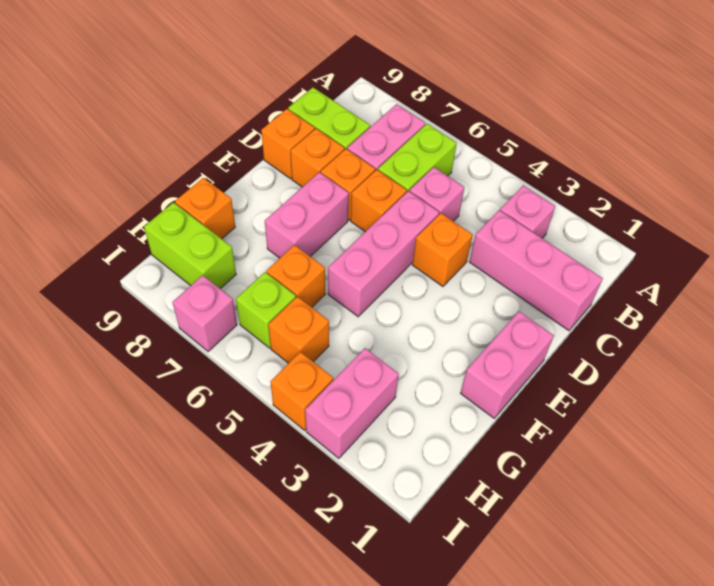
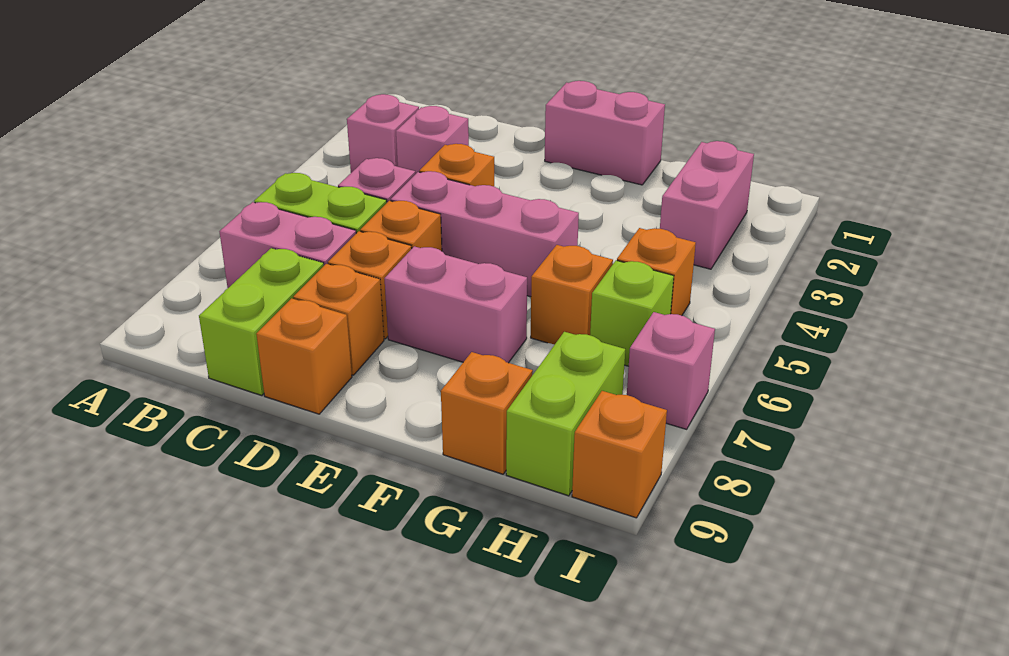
pink 1x3 brick [469,210,603,331] -> pink 1x1 brick [396,106,469,173]
pink 1x2 brick [305,348,399,458] -> pink 1x2 brick turned to [660,141,754,269]
orange 1x1 brick [271,352,333,430] -> orange 1x1 brick moved to [572,391,667,518]

